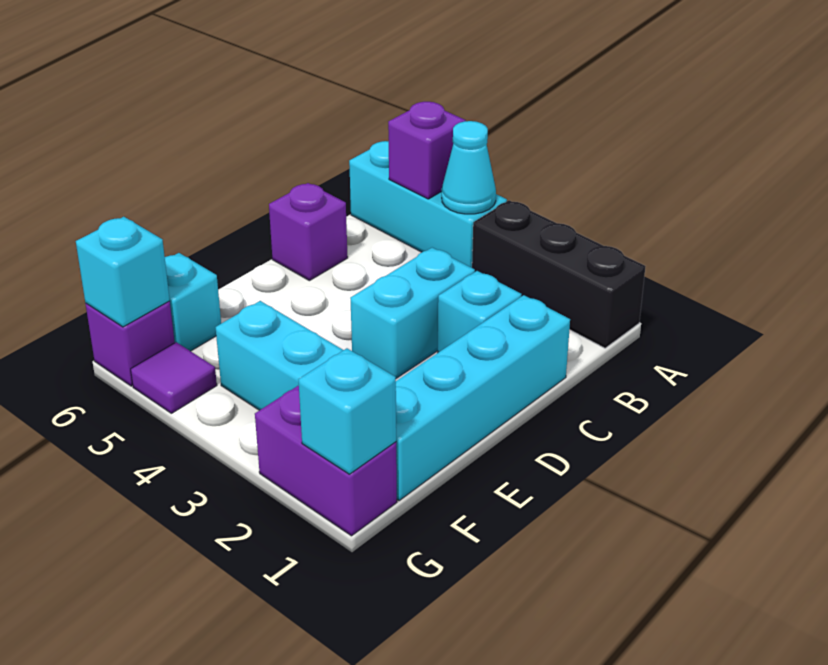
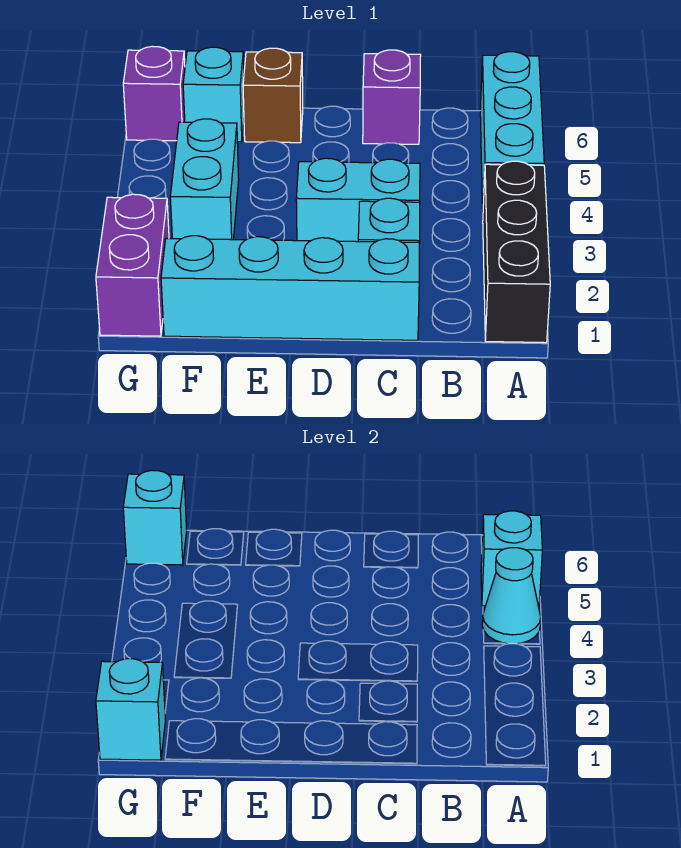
purple 1x1 brick [388,102,466,199] -> cyan 1x1 brick [481,511,542,607]
none -> brown 1x1 brick [243,48,303,143]
purple 1x1 tile [131,342,217,413] -> none

